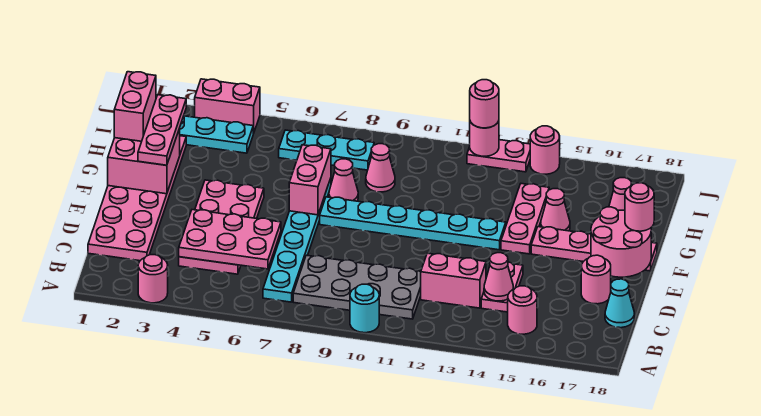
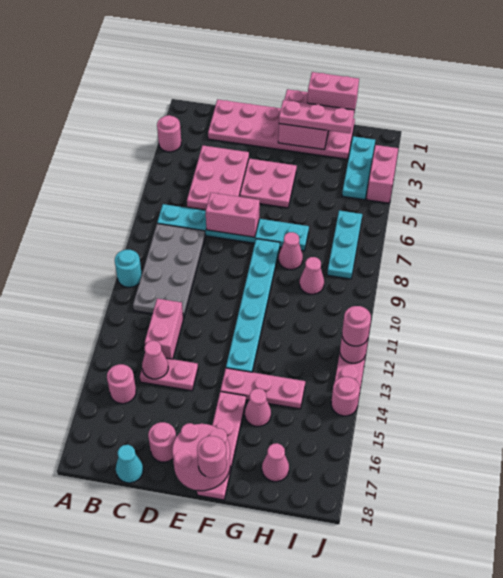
pink 1x2 brick [289,145,331,215] -> pink 1x2 brick moved to [205,193,260,237]

